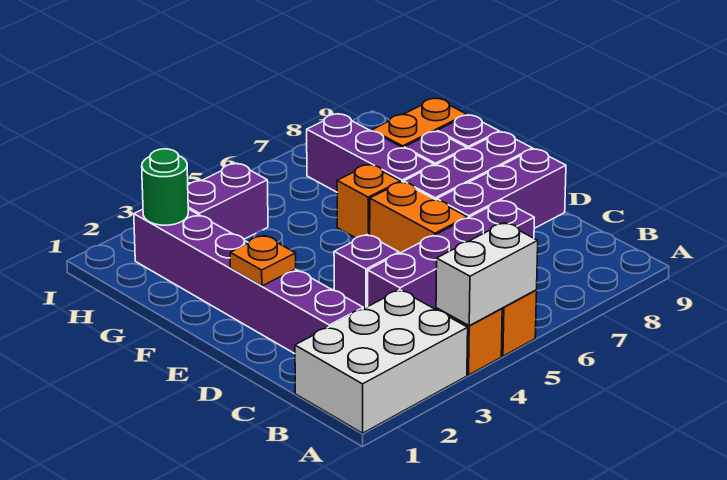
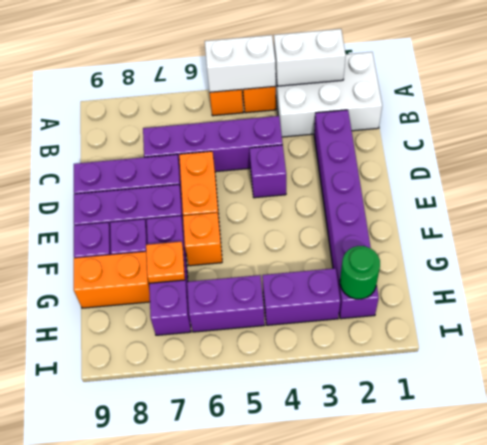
none -> white 1x2 brick [274,29,346,86]
orange 1x1 plate [230,236,296,286] -> orange 1x1 plate moved to [146,242,185,283]
none -> purple 1x2 brick [187,275,265,332]

